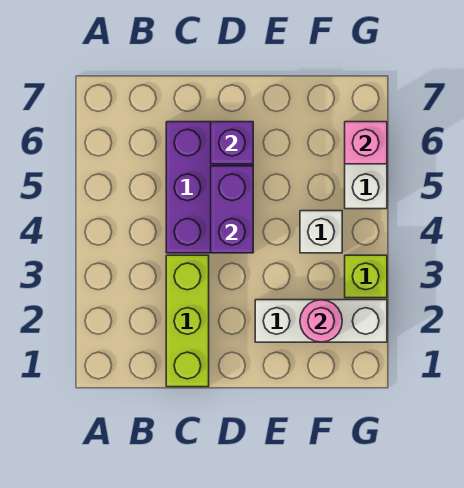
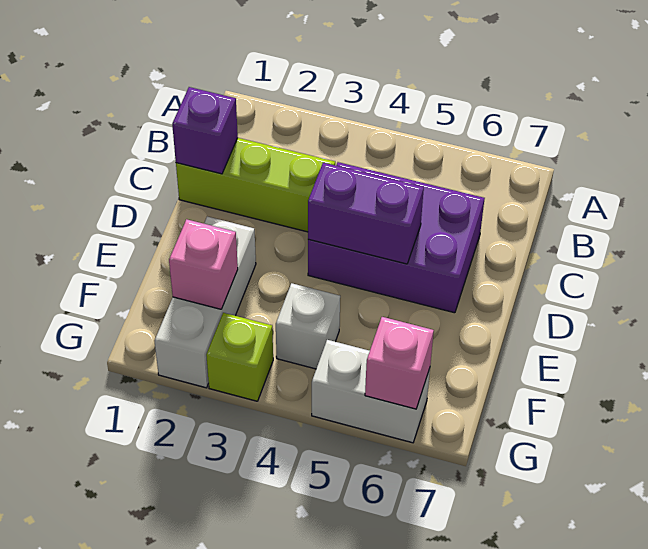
purple 1x1 brick [211,122,253,164] -> purple 1x1 brick moved to [172,87,238,174]
pink 1x1 round brick [300,300,342,342] -> pink 1x1 brick [169,219,238,309]

